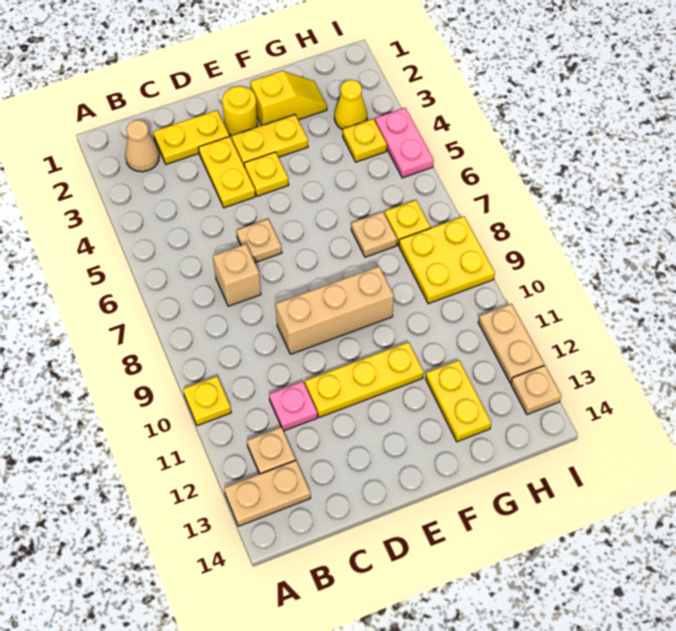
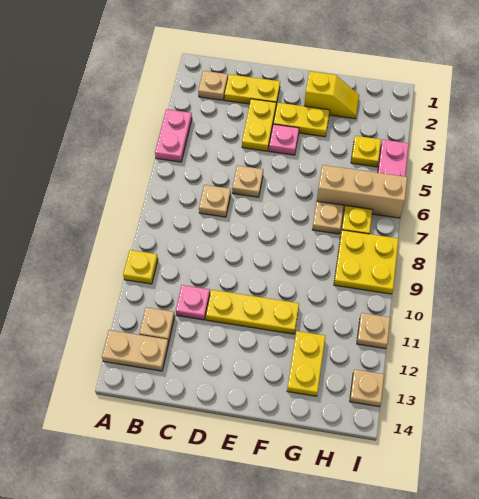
none -> pink 1x2 plate [155,109,192,162]
tan 1x1 cone [125,120,159,172] -> tan 1x1 plate [198,71,228,100]
tan 1x1 brick [213,244,261,306] -> tan 1x1 plate [199,185,231,217]
tan 1x3 brick [276,266,394,354] -> tan 1x3 brick moved to [317,165,407,218]
yellow 1x1 round brick [222,86,258,136] -> none
yellow 1x1 plate [244,152,289,196] -> pink 1x1 plate [269,124,299,155]
yellow 1x1 cone [334,80,367,130] -> none
tan 1x2 plate [478,304,544,383] -> tan 1x1 plate [357,313,390,349]

